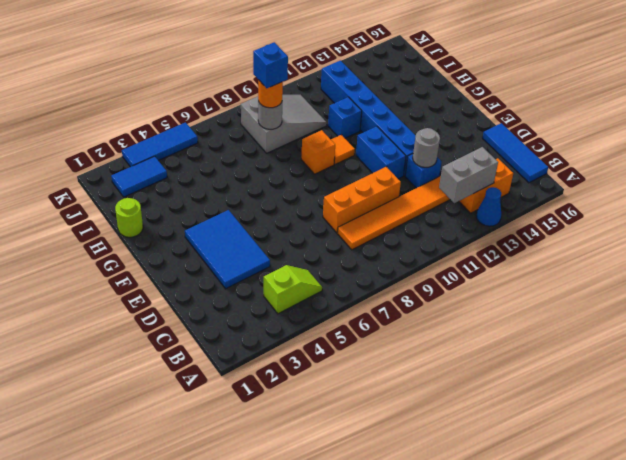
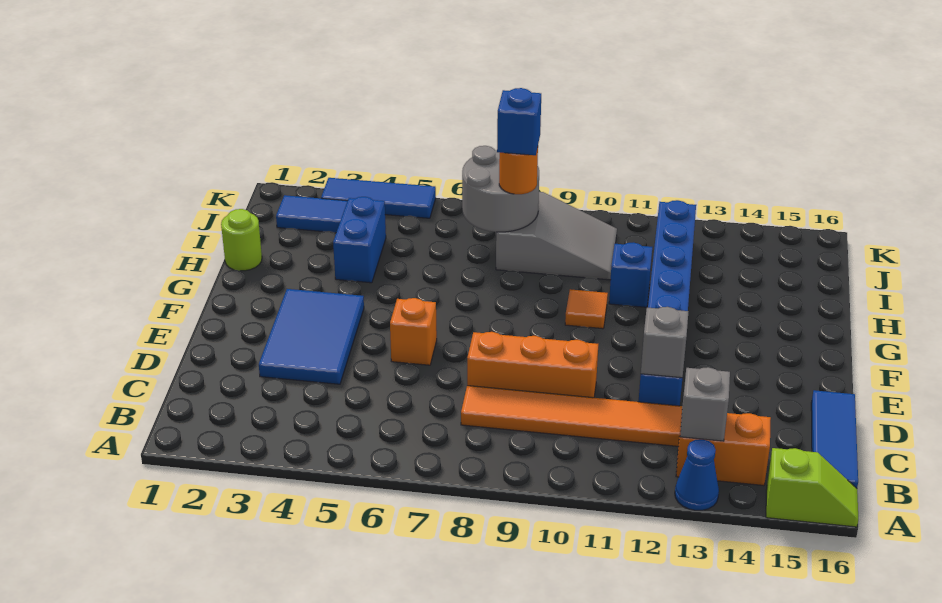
lime 1x2 slope [264,265,322,314] -> lime 1x2 slope moved to [766,448,858,527]
grey 1x2 brick [439,147,498,203] -> grey 1x1 brick [680,367,730,441]
grey 1x1 round brick [413,128,440,167] -> grey 1x1 brick [641,307,688,378]
blue 1x2 brick [356,126,406,179] -> blue 1x2 brick moved to [333,197,386,283]
orange 1x1 brick [301,130,335,174] -> orange 1x1 brick moved to [390,298,437,365]
grey 1x1 round brick [258,101,282,129] -> grey 2x2 round brick [462,146,539,232]

